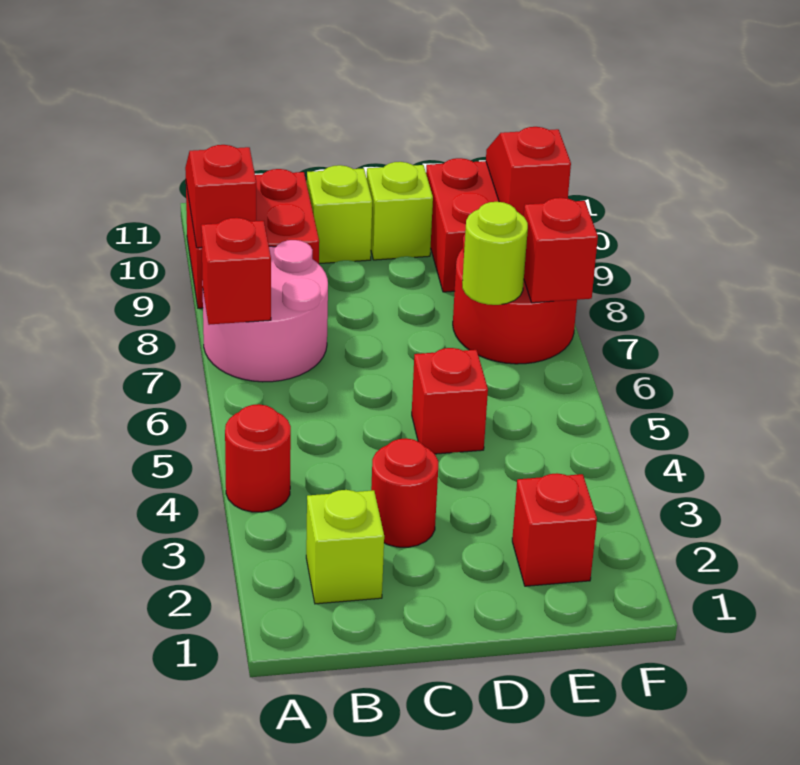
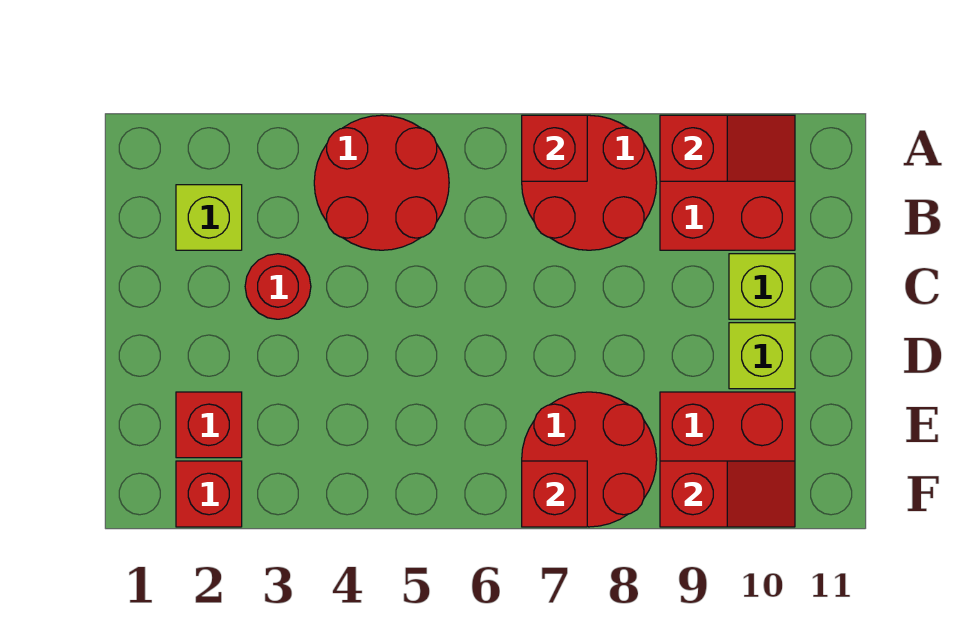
red 1x1 round brick [225,404,291,512] -> red 2x2 round brick [314,115,449,250]
pink 2x2 round brick [202,240,328,382] -> red 2x2 round brick [522,115,657,250]
red 1x1 brick [412,348,488,454] -> red 1x1 brick moved to [176,461,242,527]
lime 1x1 round brick [462,202,528,305] -> none

